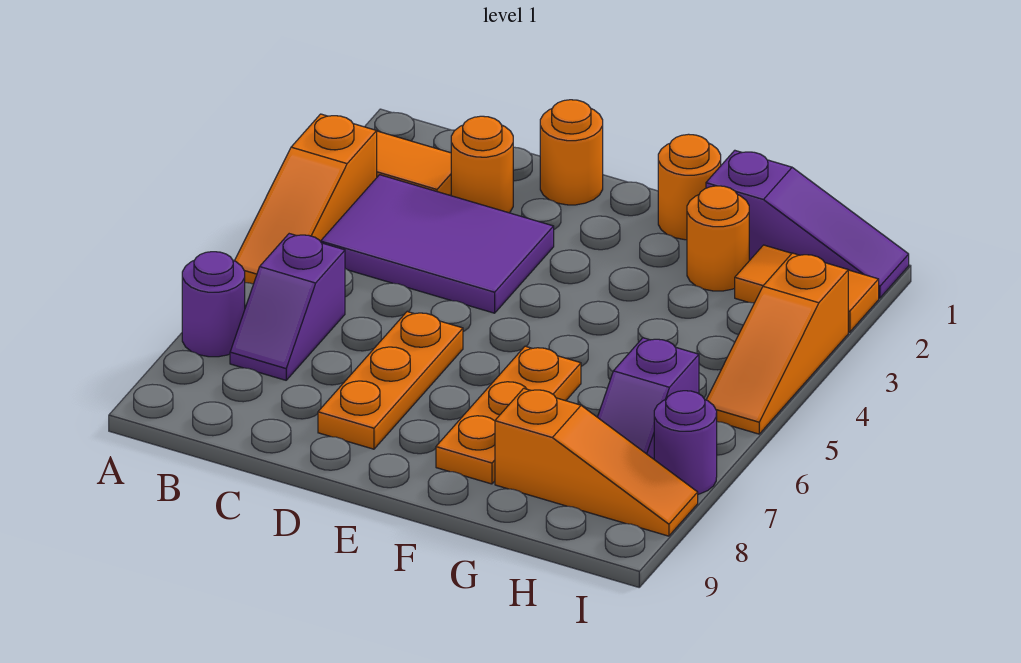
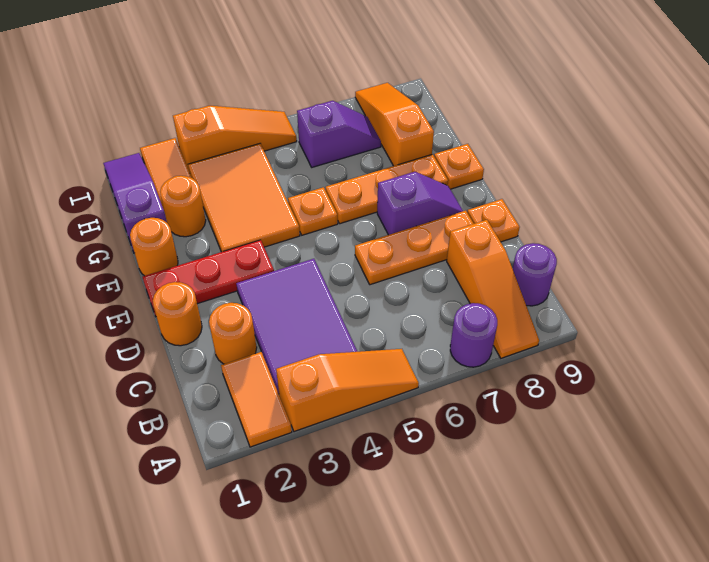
none -> orange 1x3 slope [447,220,539,358]
purple 1x2 slope [230,234,345,380] -> purple 1x2 slope moved to [377,172,463,235]
none -> orange 1x1 plate [467,199,520,242]
none -> red 1x3 plate [143,240,274,317]
none -> orange 2x3 tile [188,144,300,252]
none -> orange 1x1 plate [288,187,338,235]
none -> orange 1x1 plate [434,144,484,189]
purple 1x1 round brick [654,391,717,494] -> purple 1x1 round brick moved to [513,243,557,306]

